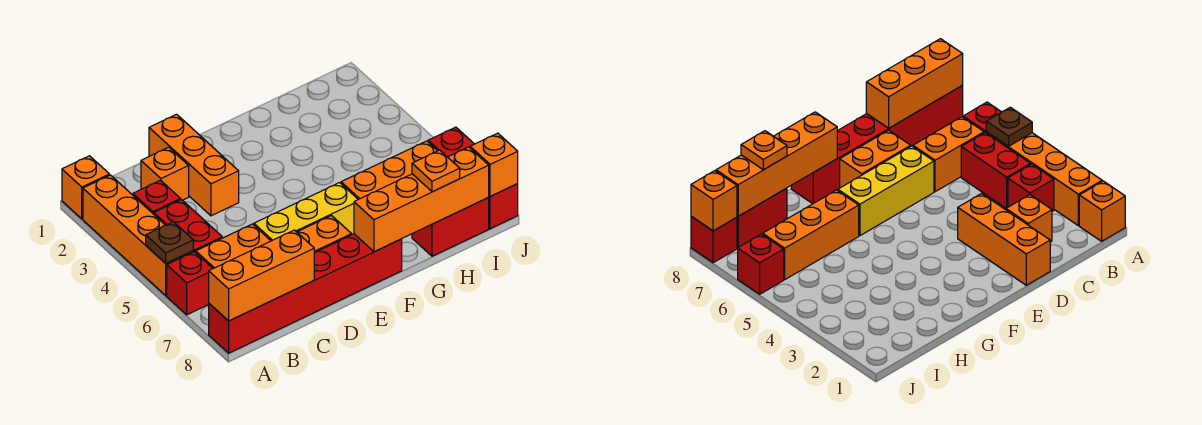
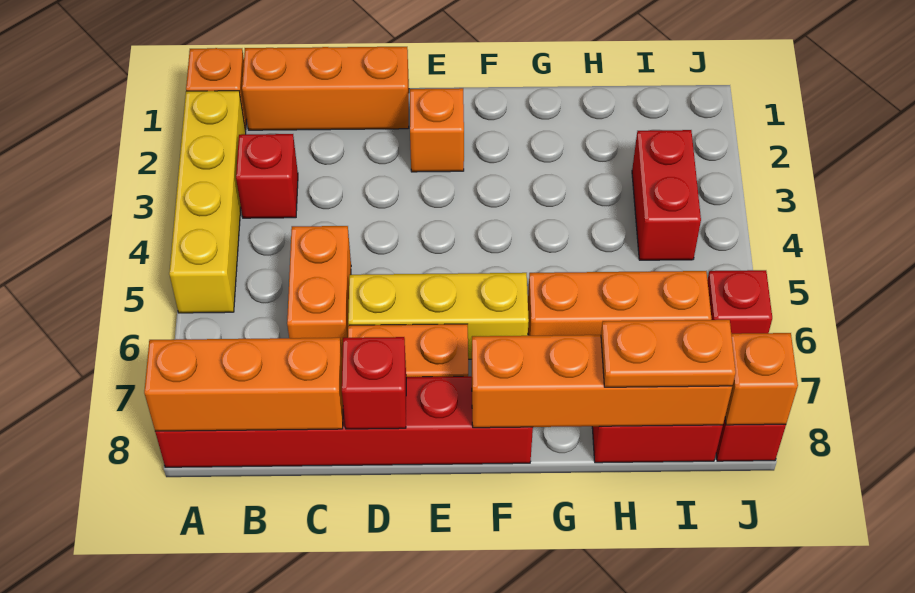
orange 1x4 brick [83,175,193,295] -> yellow 1x4 brick [169,91,246,313]
brown 1x1 plate [146,222,193,263] -> none
red 1x1 brick [167,252,213,315] -> red 1x1 brick moved to [342,337,406,429]
red 1x2 brick [154,200,222,253] -> red 1x2 brick moved to [632,130,701,260]
orange 1x2 brick [196,224,271,269] -> orange 1x2 brick turned to [287,226,351,358]
orange 1x1 brick [141,147,189,200] -> orange 1x1 brick moved to [410,88,464,172]
orange 1x3 brick [149,114,239,216] -> orange 1x3 brick turned to [242,47,409,130]
orange 1x1 plate [412,150,460,192] -> orange 1x2 plate [601,320,736,387]

